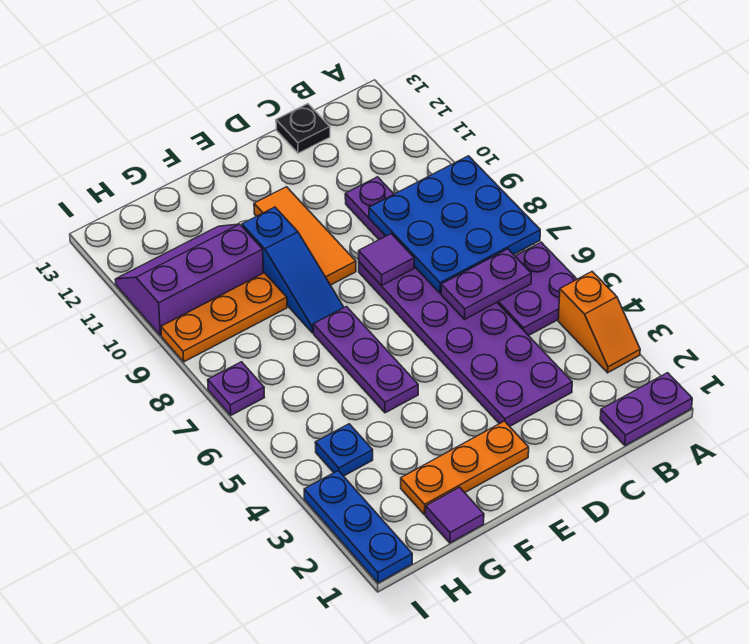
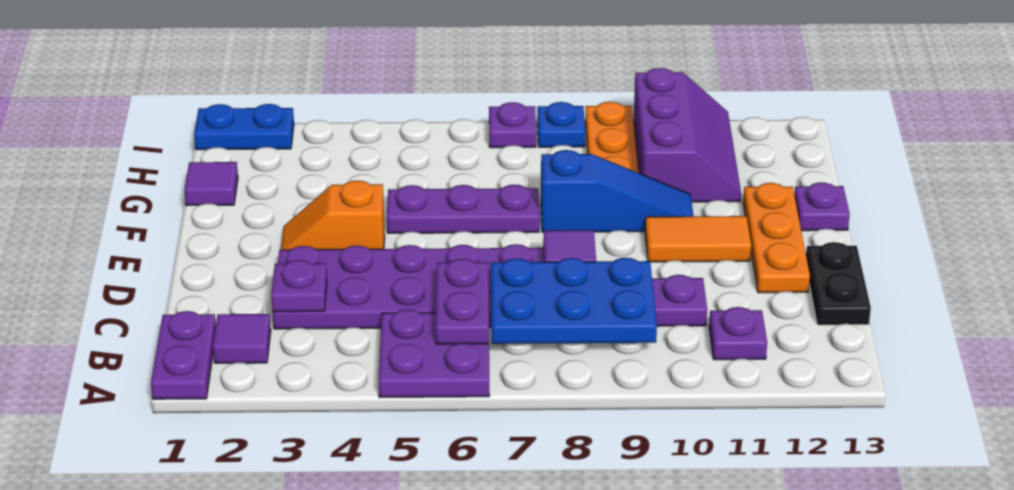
orange 1x2 slope [558,272,640,373] -> orange 1x2 slope moved to [281,181,385,250]
blue 3x3 plate [369,156,540,293] -> blue 2x3 plate [491,258,657,344]
none -> purple 1x1 tile [213,314,271,363]
none -> purple 1x1 plate [709,307,767,360]
none -> purple 1x1 plate [271,260,327,312]
black 1x1 plate [276,104,330,153] -> black 1x2 plate [806,242,871,325]
orange 1x3 plate [401,421,529,515] -> orange 1x3 plate moved to [743,183,810,293]
orange 1x3 tile [254,187,356,285] -> orange 1x2 tile [645,216,751,262]
blue 1x3 slope [242,207,344,333] -> blue 1x3 slope turned to [541,150,693,232]
none -> purple 1x1 plate [794,182,850,231]
blue 1x1 plate [315,424,373,476] -> blue 1x1 plate moved to [537,102,585,147]
blue 1x3 plate [304,471,412,583] -> blue 1x2 plate [194,104,294,150]

